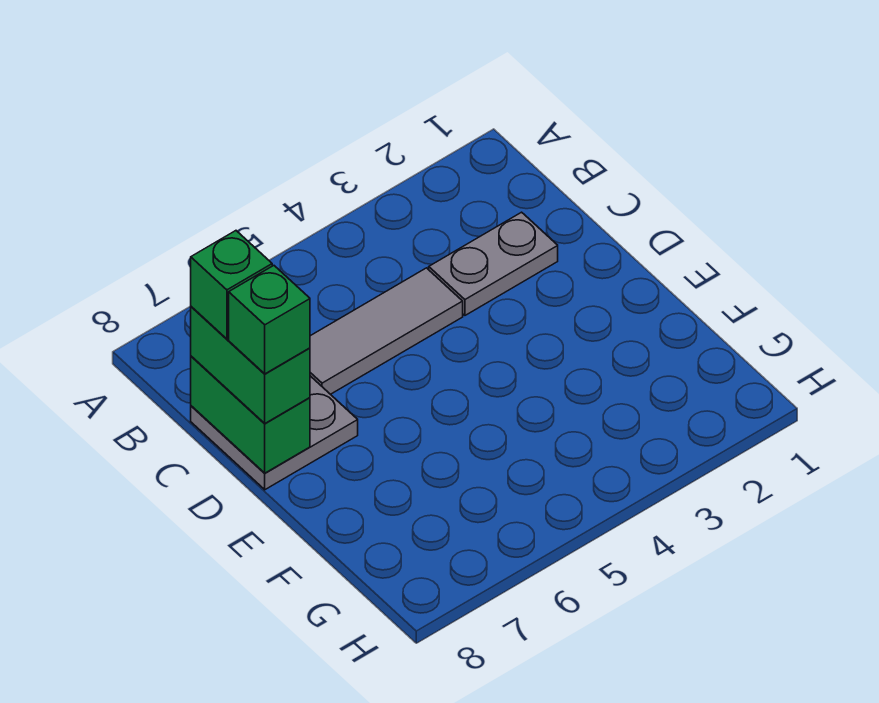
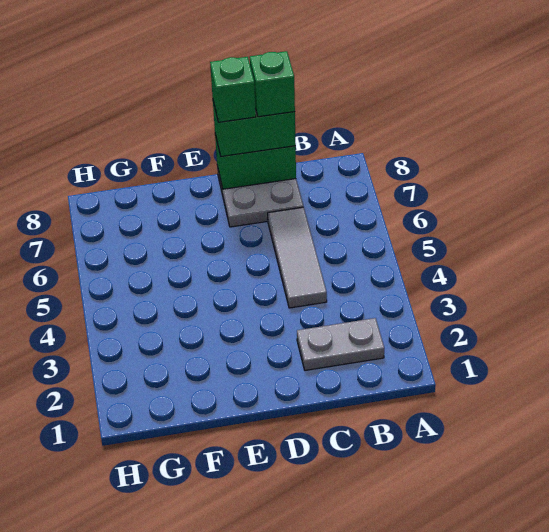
grey 1x2 plate [429,212,558,315] -> grey 1x2 plate turned to [297,318,384,370]

